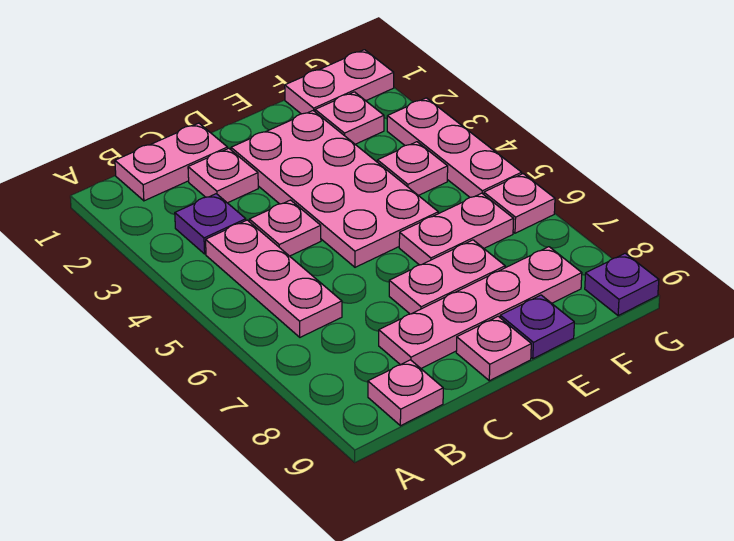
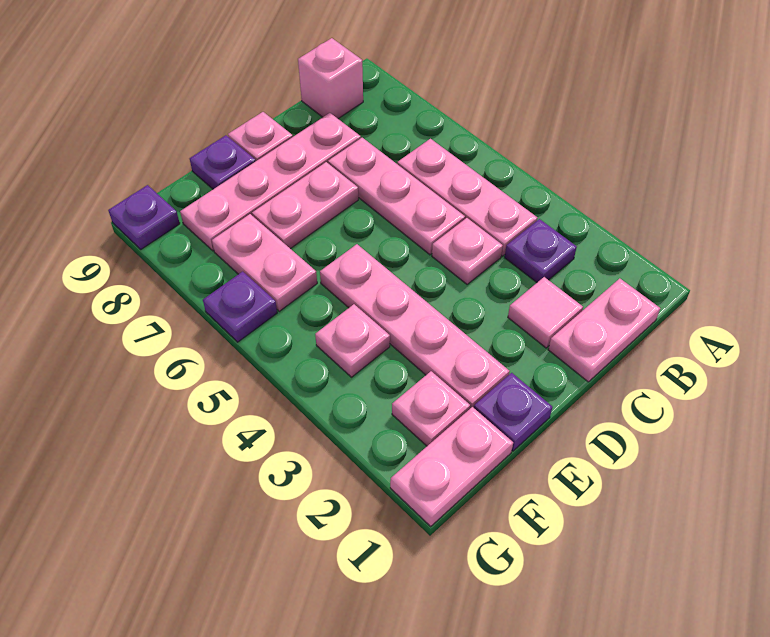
pink 1x1 plate [368,360,443,426] -> pink 1x1 brick [298,38,363,119]
pink 1x1 plate [188,148,258,203] -> pink 1x1 tile [508,277,583,348]
pink 2x4 plate [231,111,438,267] -> pink 1x4 plate [320,244,510,408]
none -> purple 1x1 plate [474,373,552,451]
pink 1x2 plate [399,193,514,265] -> pink 1x2 plate turned to [212,214,317,311]
pink 1x3 plate [387,98,522,197] -> pink 1x3 plate moved to [328,138,465,255]
pink 1x1 plate [484,174,555,233] -> purple 1x1 plate [203,271,277,342]

